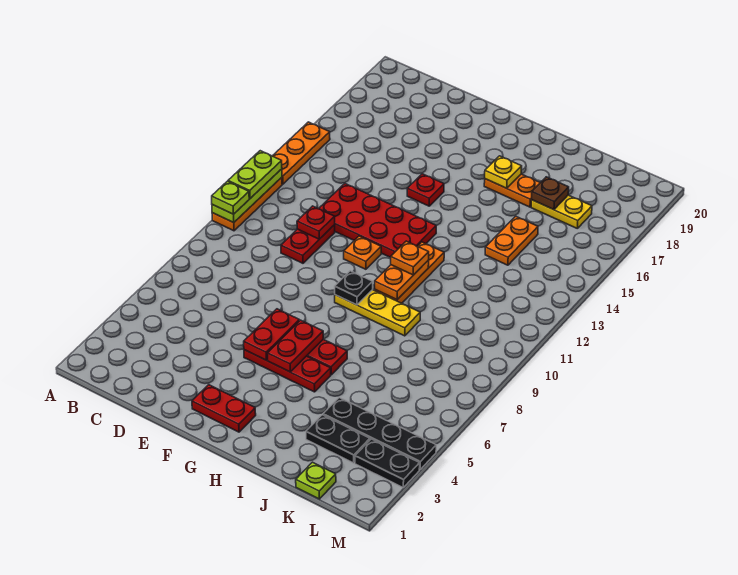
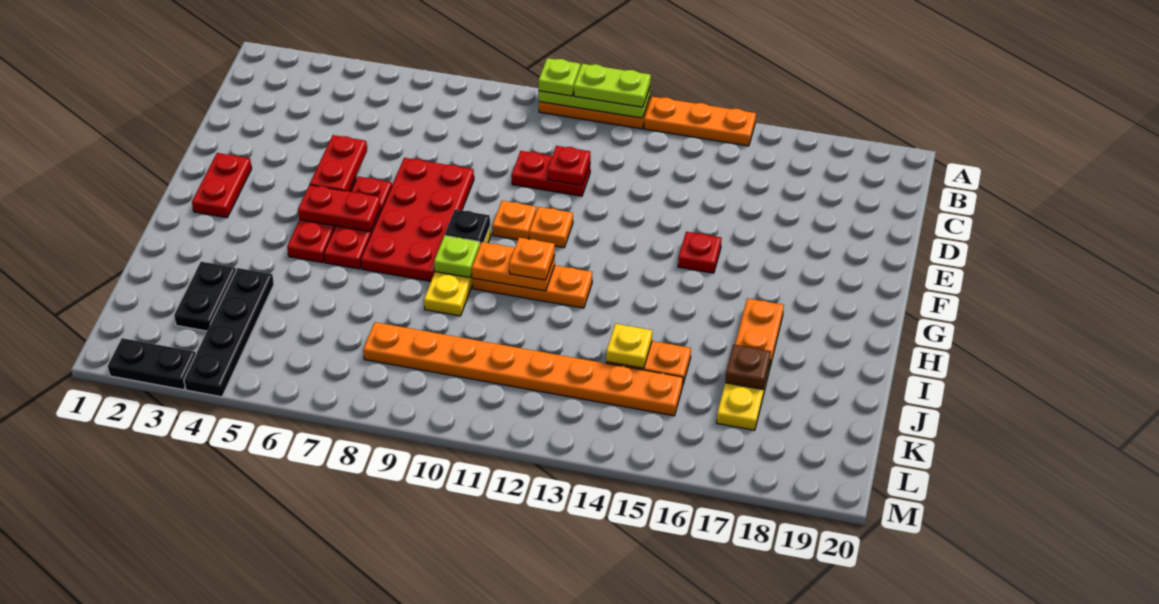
red 2x4 plate [319,184,436,258] -> red 2x4 plate moved to [361,158,474,281]
red 1x2 plate [244,309,299,360] -> red 1x2 plate turned to [310,135,367,191]
none -> orange 1x1 plate [492,201,536,240]
yellow 1x1 plate [485,156,522,188] -> yellow 1x1 plate moved to [606,324,652,368]
lime 1x1 plate [296,462,336,499] -> lime 1x1 plate moved to [434,236,480,278]
none -> orange 1x8 plate [363,322,683,416]
black 1x2 plate [355,439,420,487] -> black 1x2 plate turned to [108,338,196,390]

